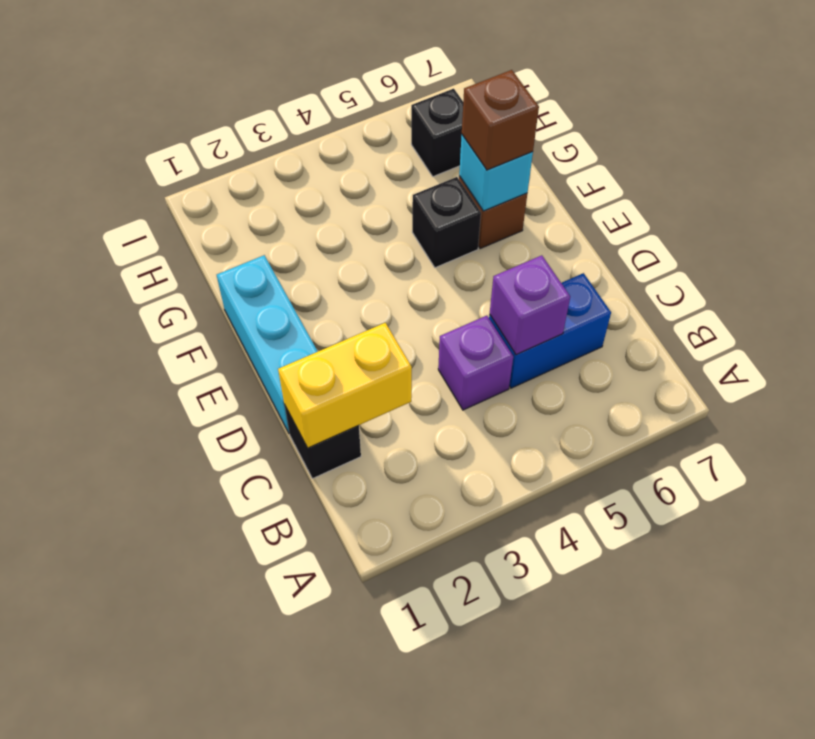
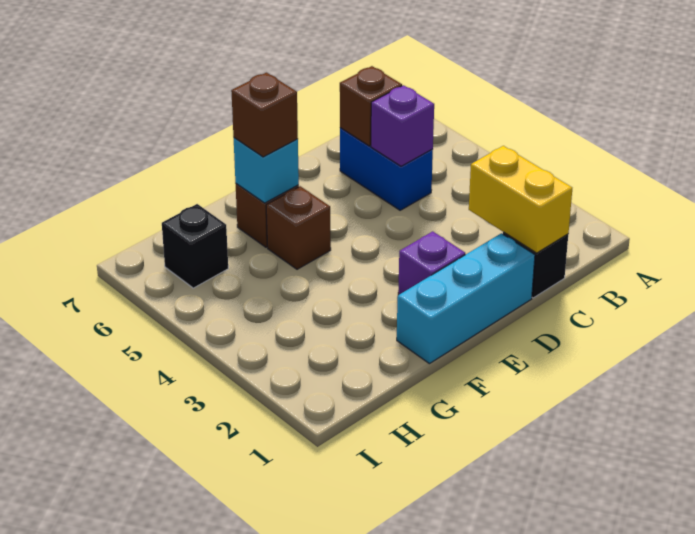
purple 1x1 brick [438,316,513,410] -> purple 1x1 brick moved to [398,231,465,295]
none -> brown 1x1 brick [340,66,402,146]
black 1x1 brick [412,177,481,268] -> brown 1x1 brick [266,186,331,269]

